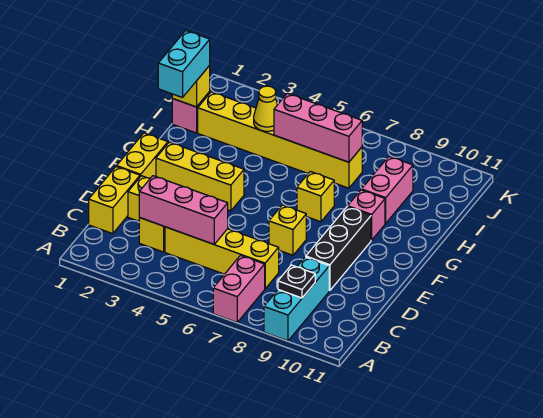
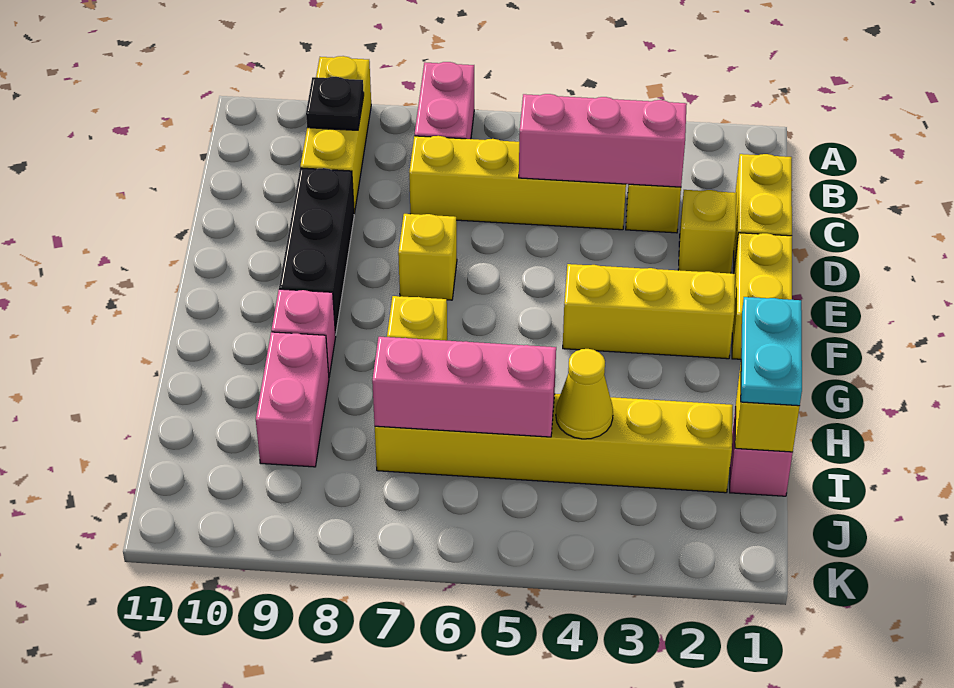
cyan 1x3 brick [264,257,329,341] -> yellow 1x3 brick [300,56,371,214]
cyan 1x2 brick [158,31,210,98] -> cyan 1x2 plate [741,297,802,406]

